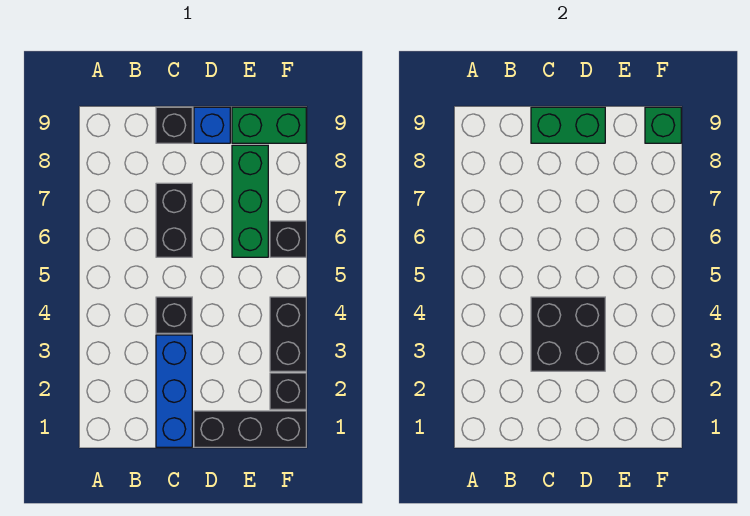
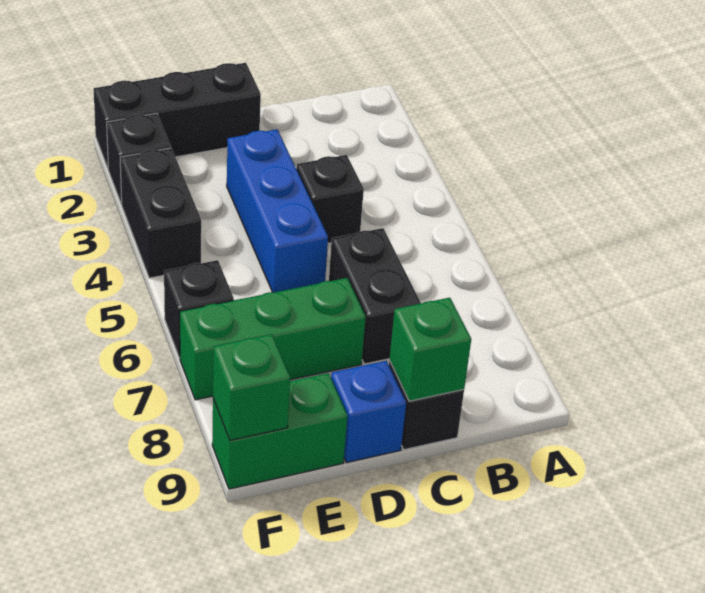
blue 1x3 brick [156,335,192,447] -> blue 1x3 brick moved to [227,129,328,292]
black 2x2 brick [531,297,605,371] -> none
green 1x2 brick [531,107,605,143] -> green 1x1 brick [389,298,471,401]
green 1x3 brick [232,145,268,257] -> green 1x3 brick turned to [180,278,366,400]

